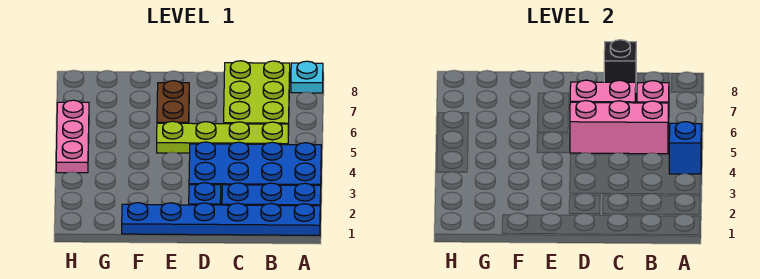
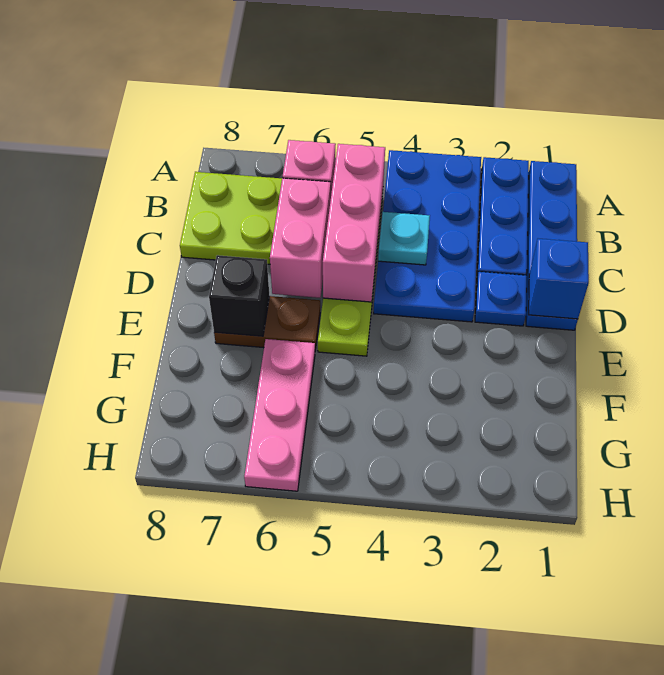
blue 1x6 plate [122,203,320,235] -> blue 1x4 plate [526,161,578,330]
blue 1x1 brick [669,122,701,174] -> blue 1x1 brick moved to [529,239,589,319]
cyan 1x1 plate [291,61,323,93] -> cyan 1x1 plate moved to [378,212,430,265]
black 1x1 brick [604,40,636,83] -> black 1x1 brick moved to [209,255,269,336]
pink 1x3 plate [56,100,89,173] -> pink 1x3 plate turned to [244,339,315,491]

